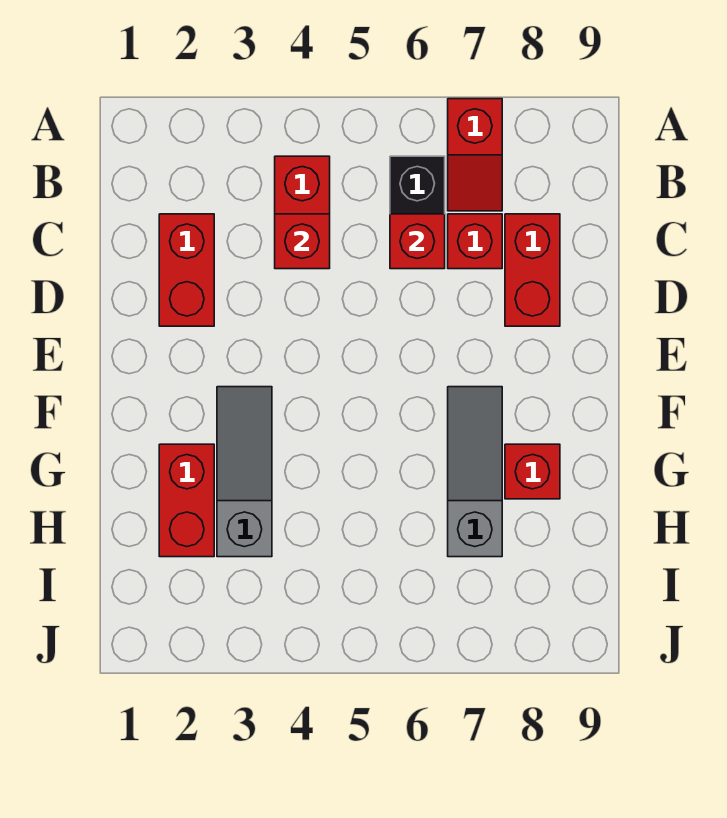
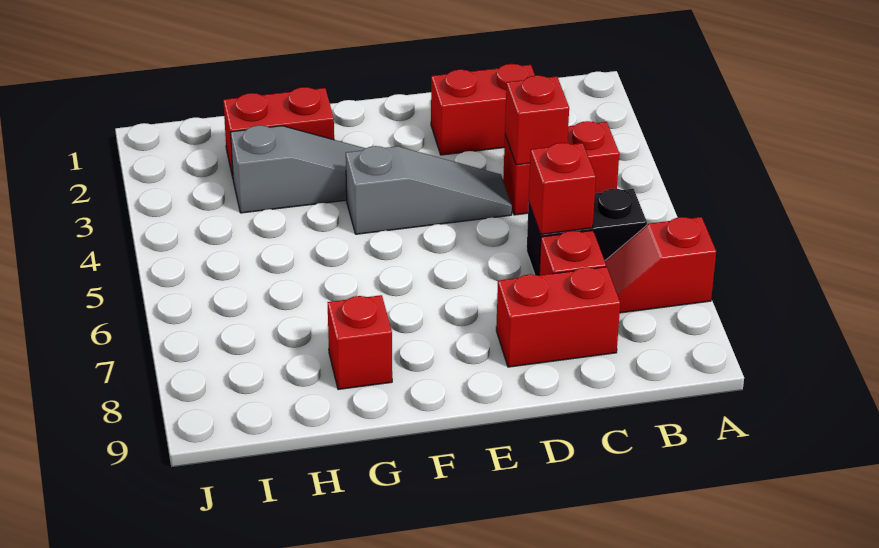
grey 1x3 slope [448,387,502,557] -> grey 1x3 slope moved to [346,146,512,234]

